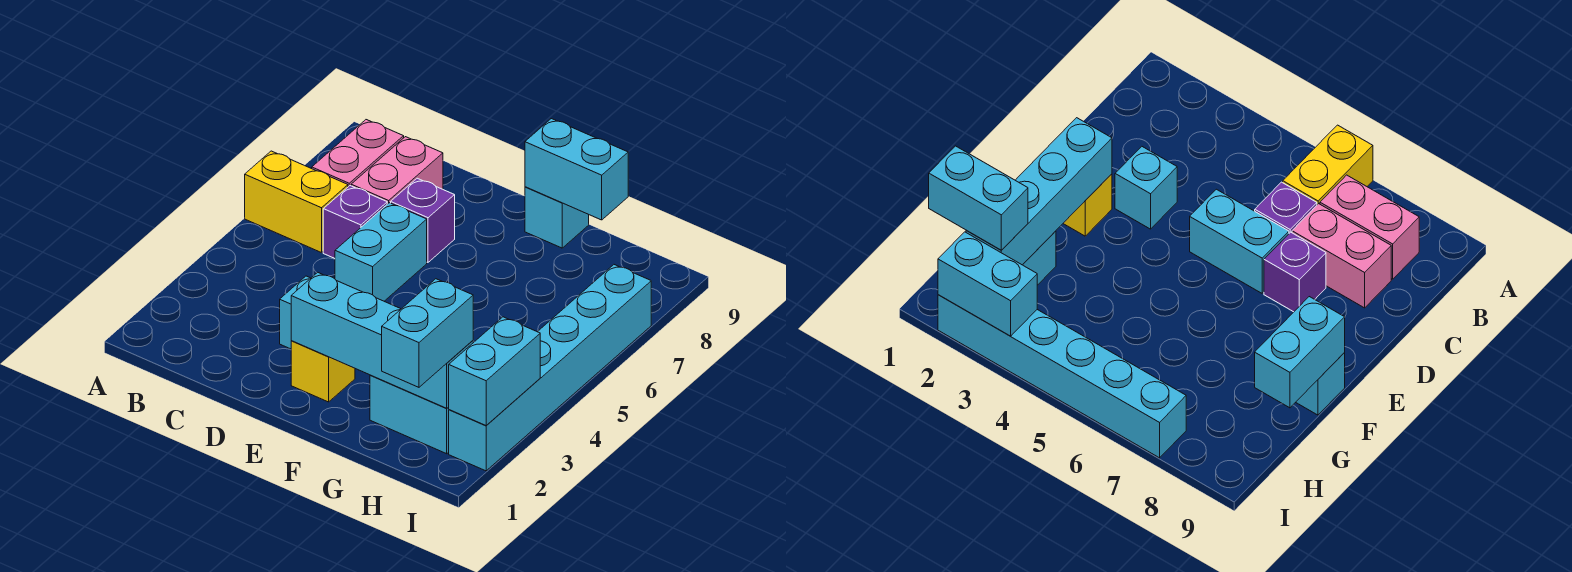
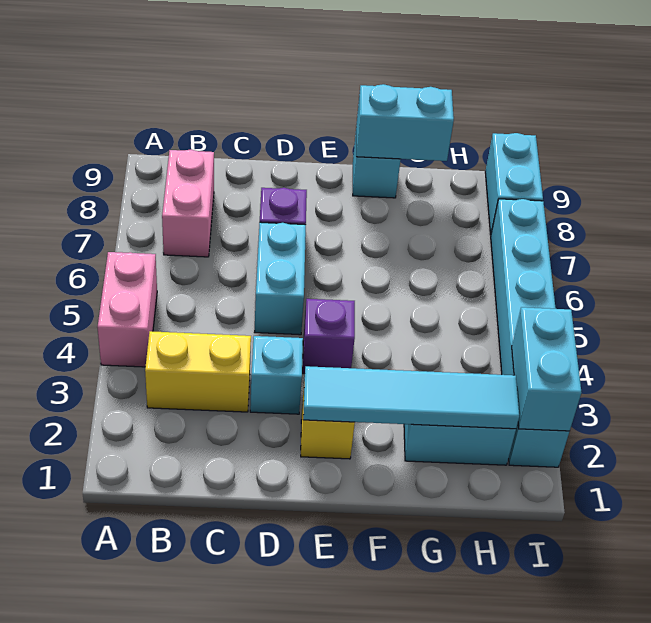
yellow 1x2 brick [245,151,348,253] -> yellow 1x2 brick moved to [145,331,251,412]
purple 1x1 brick [323,186,387,258] -> purple 1x1 brick moved to [303,299,355,374]
pink 1x2 brick [351,137,443,204] -> pink 1x2 brick moved to [97,252,157,367]
cyan 1x4 brick [291,272,473,408] -> cyan 1x4 tile [303,366,519,429]
cyan 1x2 brick [382,279,473,387] -> cyan 1x2 brick moved to [485,133,543,235]

